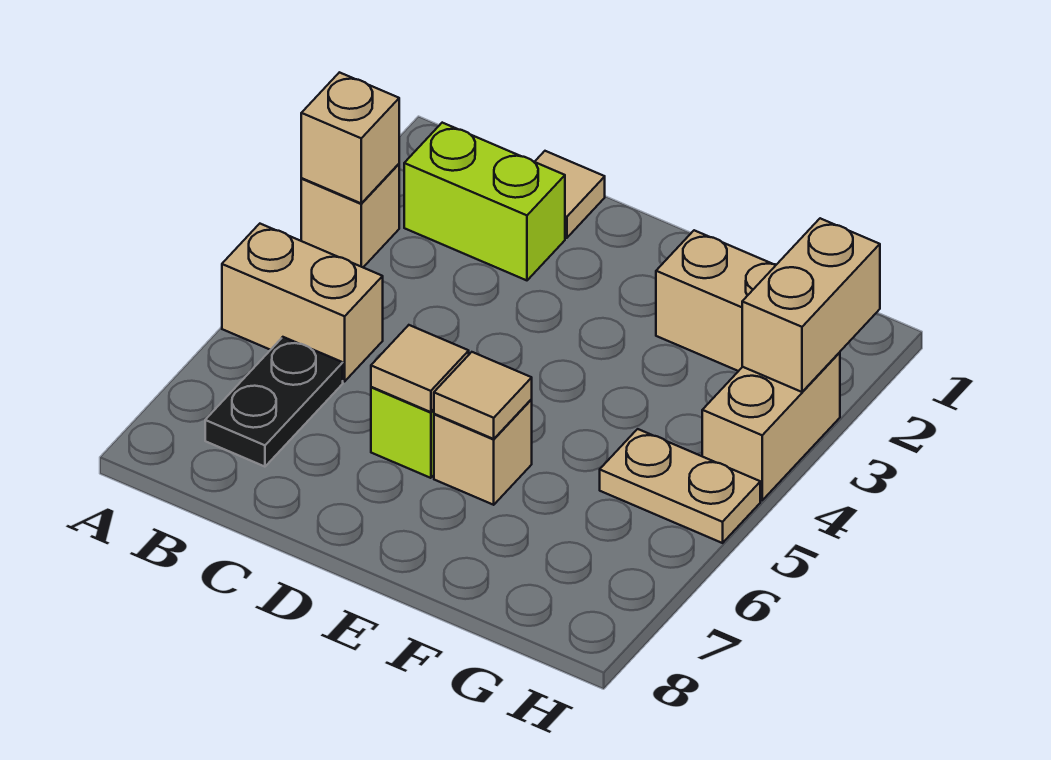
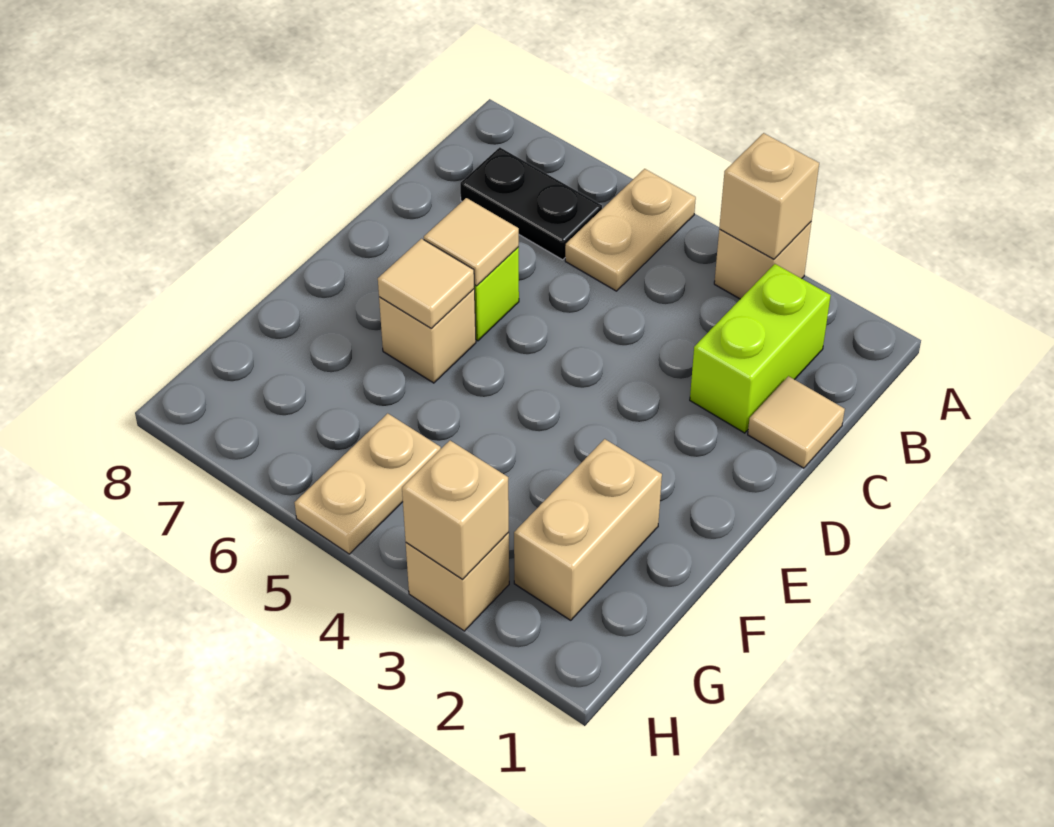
tan 1x2 brick [222,224,383,381] -> tan 1x2 plate [565,169,696,291]
tan 1x2 brick [742,218,880,392] -> tan 1x1 brick [402,441,509,579]
tan 1x2 brick [702,352,840,500] -> tan 1x1 brick [406,532,509,631]

